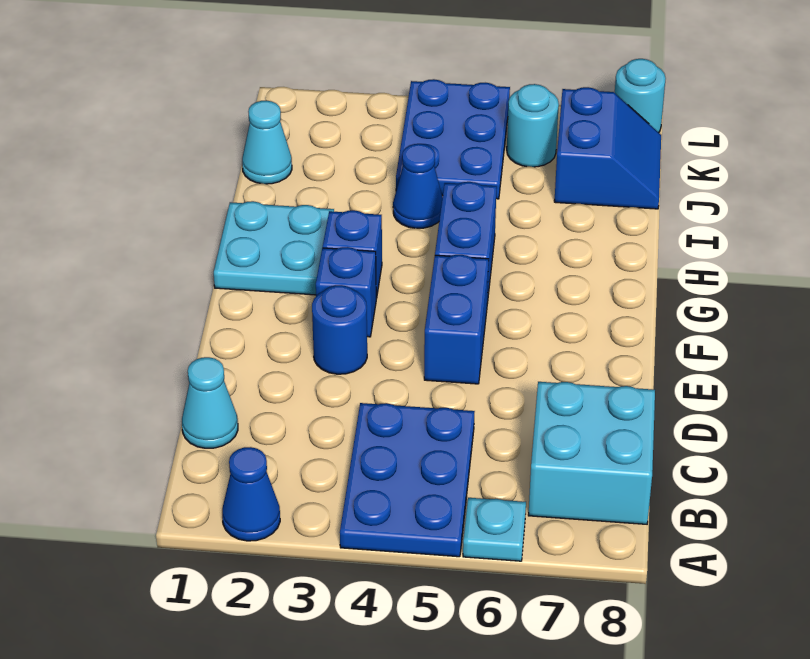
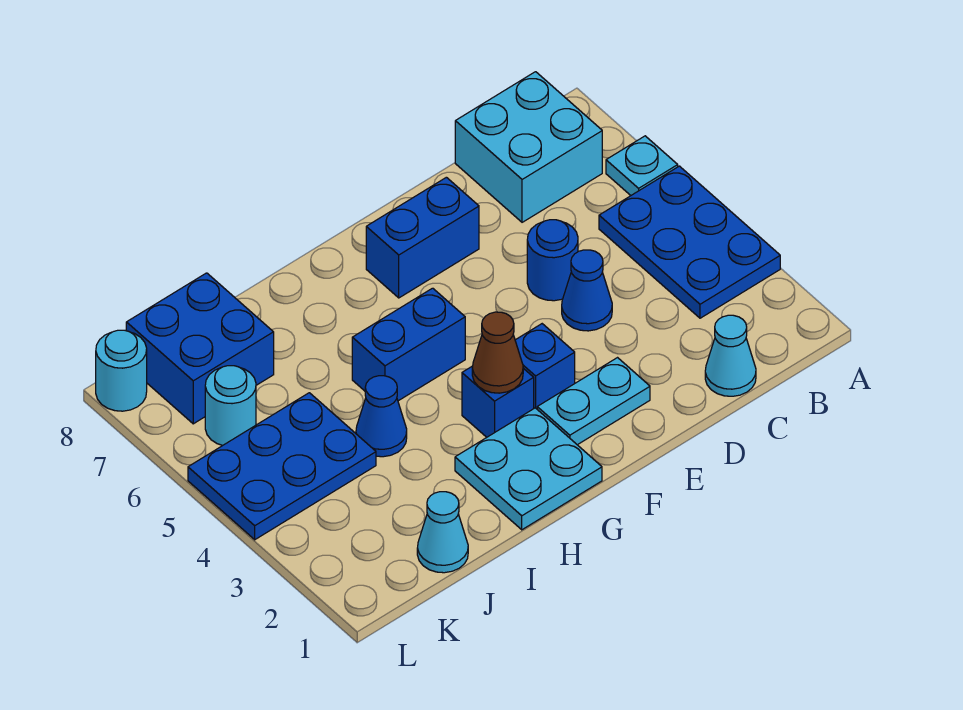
blue 1x1 cone [222,447,280,541] -> blue 1x1 cone moved to [562,250,612,331]
blue 2x3 plate [340,403,475,557] -> blue 2x3 plate turned to [599,166,780,318]
none -> cyan 1x2 plate [537,358,650,445]
blue 1x1 round brick [312,285,367,374] -> blue 1x1 round brick moved to [527,220,578,301]
blue 1x2 brick [424,255,489,384] -> blue 1x2 brick moved to [366,177,479,298]
none -> brown 1x1 cone [472,312,523,393]
blue 2x2 slope [554,87,661,209] -> blue 2x2 brick [126,273,274,424]

